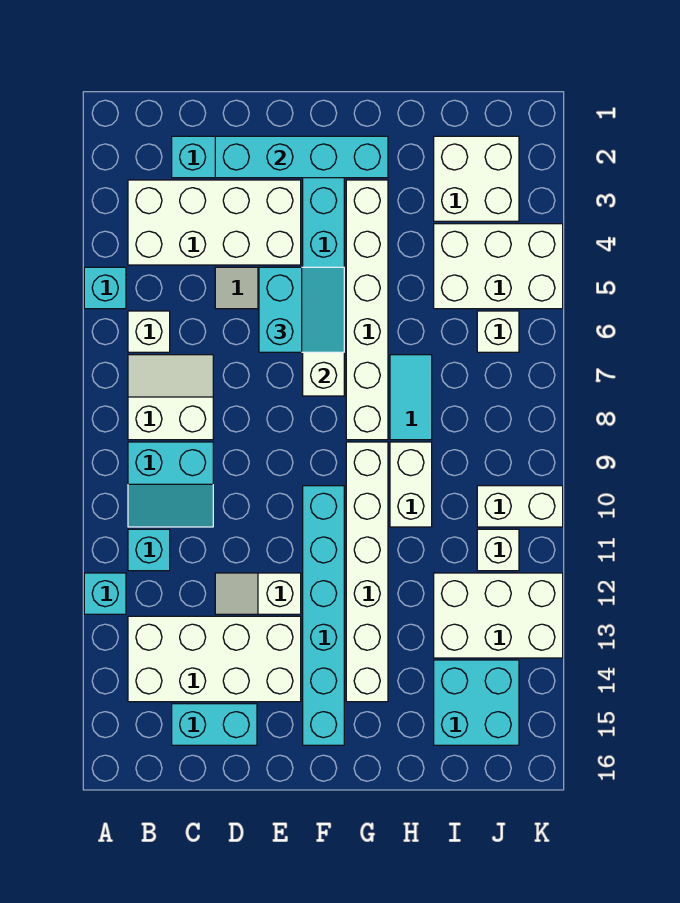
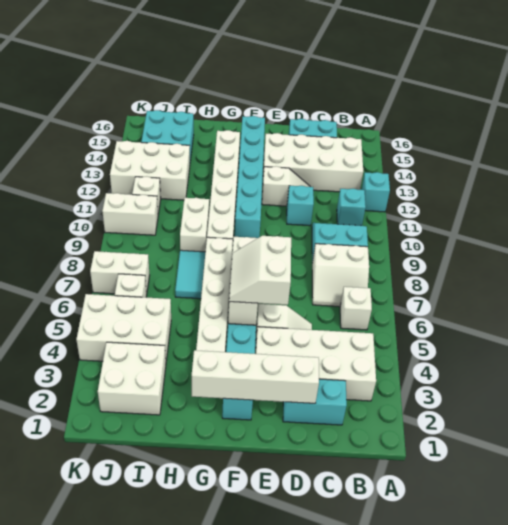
cyan 1x1 brick [84,267,126,309] -> cyan 1x1 brick moved to [287,186,314,226]
cyan 1x4 brick [215,136,388,178] -> white 1x4 brick [192,350,319,403]
cyan 2x2 slope [259,267,344,352] -> white 2x2 slope [229,236,291,305]
none -> white 1x2 brick [90,251,150,295]

